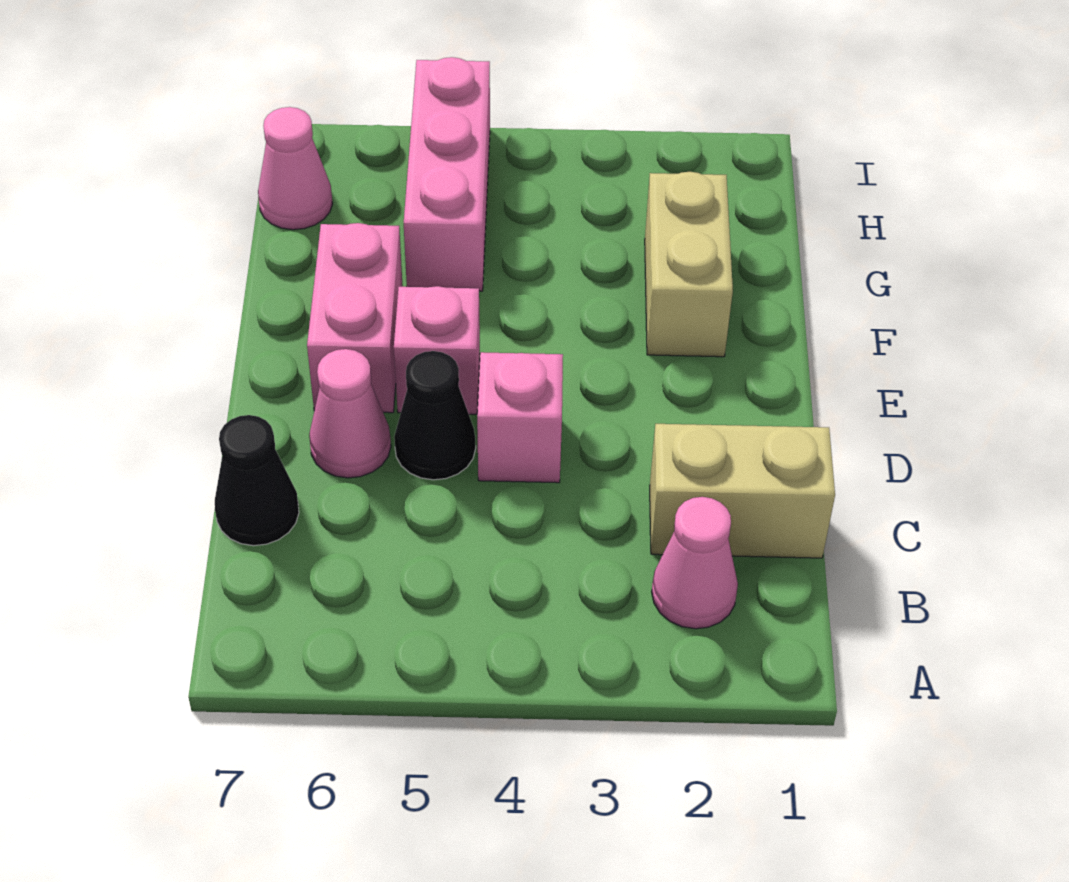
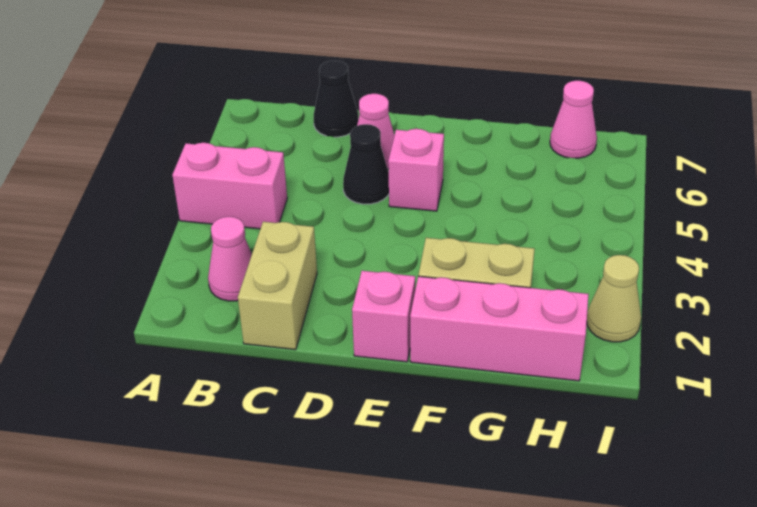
pink 1x1 brick [477,352,563,483] -> pink 1x1 brick moved to [352,271,415,362]
pink 1x2 brick [307,223,403,413] -> pink 1x2 brick moved to [172,143,287,229]
pink 1x3 brick [404,57,490,291] -> pink 1x3 brick moved to [410,276,589,381]
none -> tan 1x1 cone [587,255,641,342]

